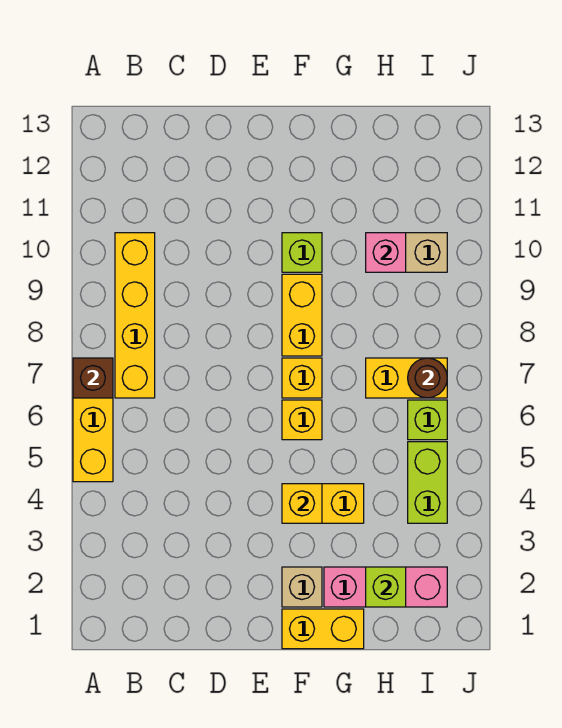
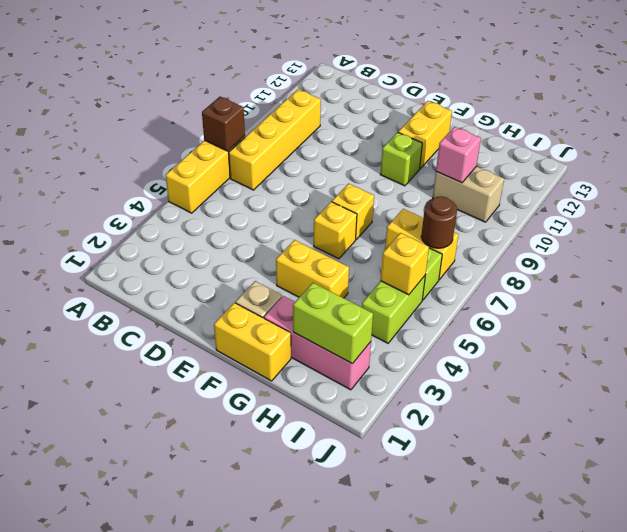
yellow 1x1 brick [282,484,322,523] -> yellow 1x1 brick moved to [381,233,429,295]
yellow 1x2 brick [282,274,322,356] -> yellow 1x2 brick moved to [398,101,452,169]
lime 1x1 brick [366,567,406,607] -> lime 1x2 brick [293,283,373,364]

